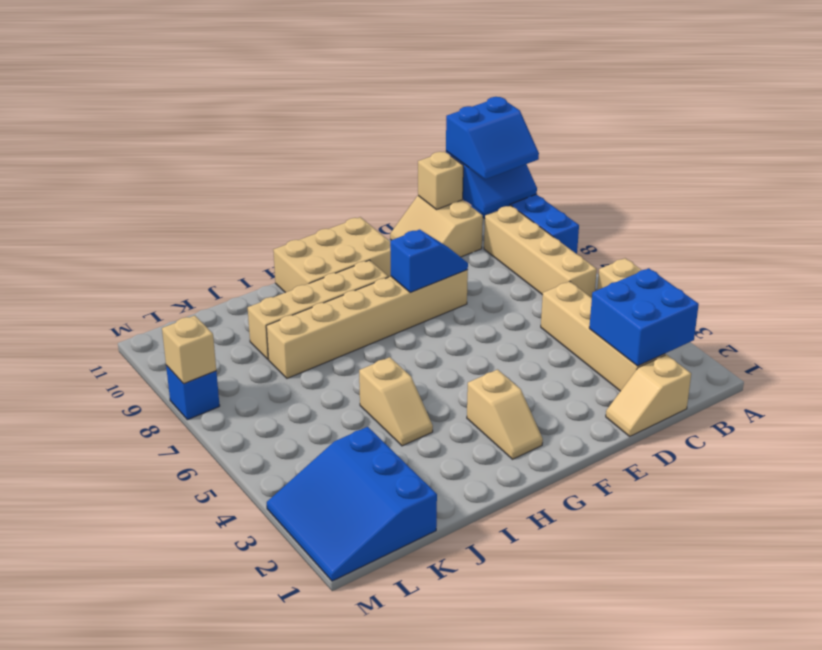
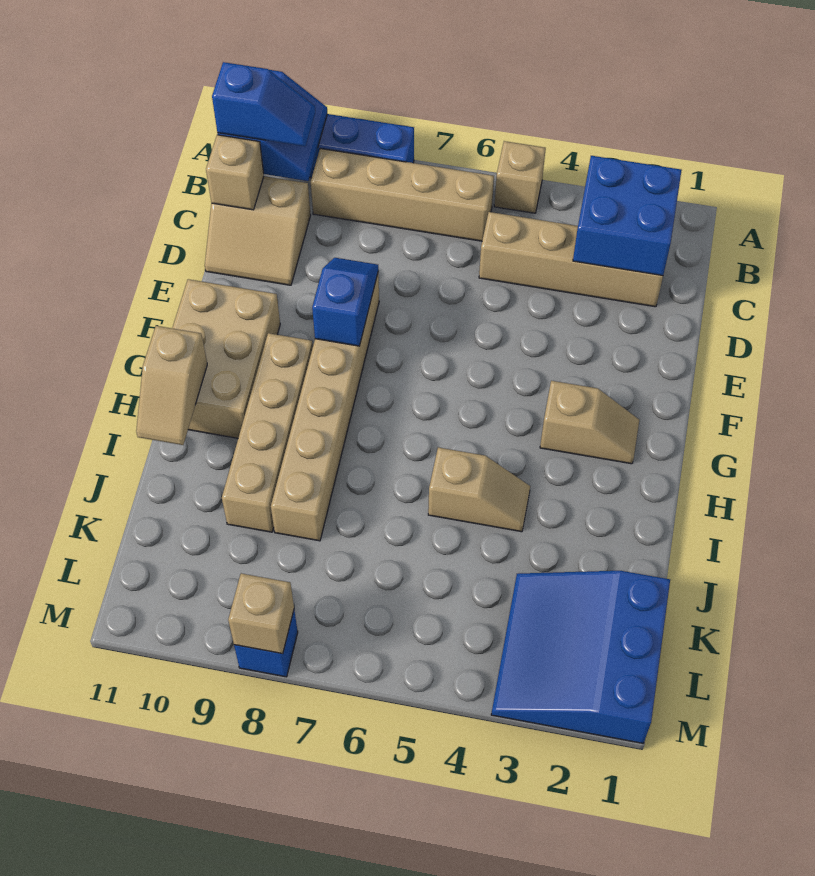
blue 2x2 slope [446,97,539,179] -> blue 1x2 slope [212,62,315,146]
tan 1x2 slope [606,355,691,436] -> tan 1x2 slope moved to [136,326,207,445]
blue 3x3 slope [267,427,437,581] -> blue 3x3 slope turned to [491,571,670,743]

